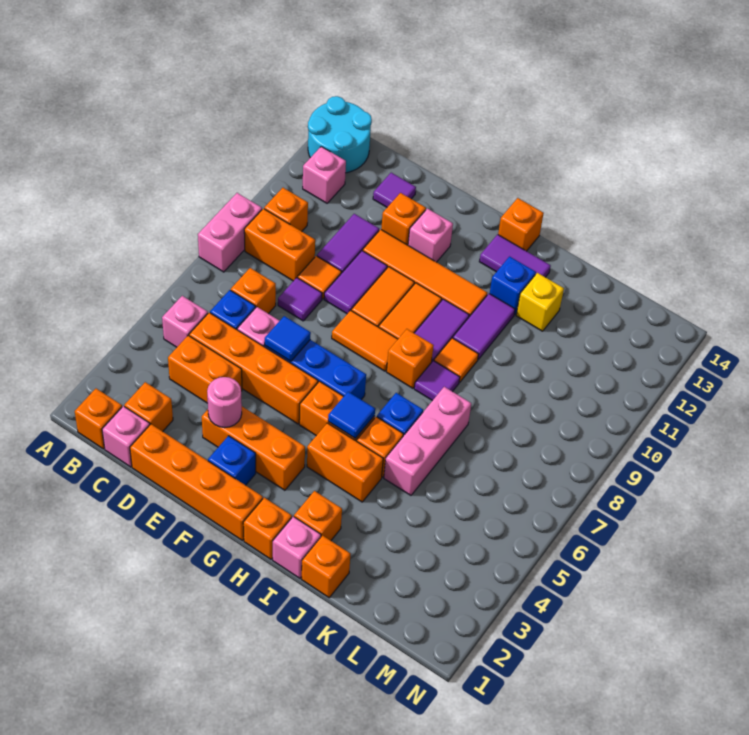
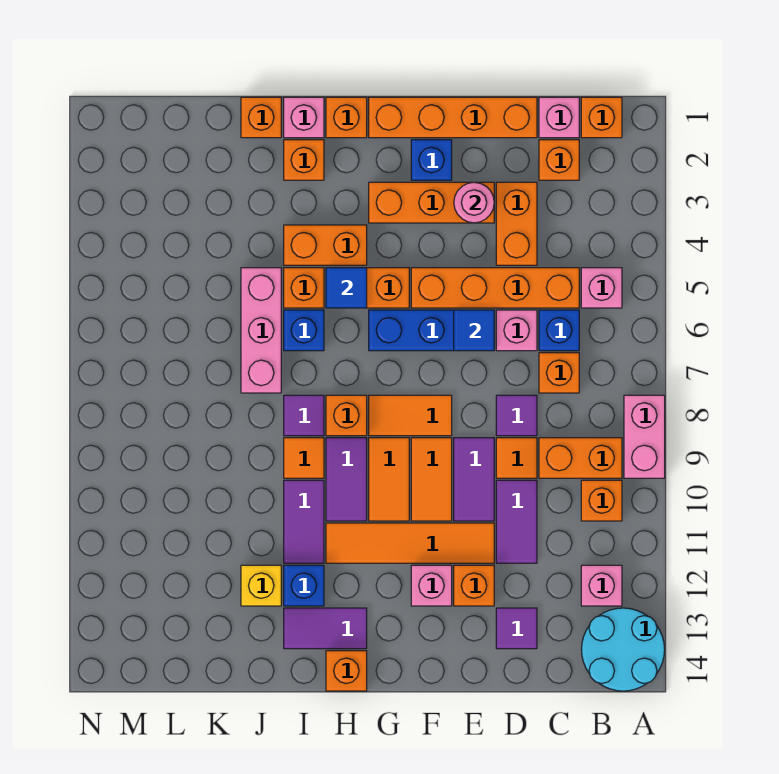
orange 1x2 brick [168,335,242,403] -> orange 1x2 brick turned to [496,182,537,265]

